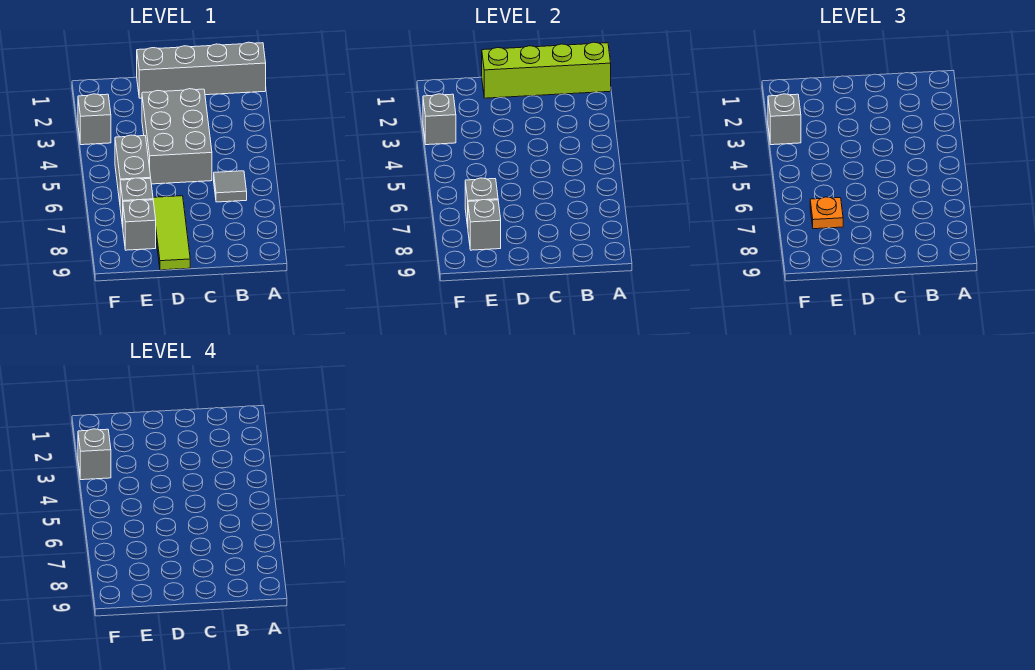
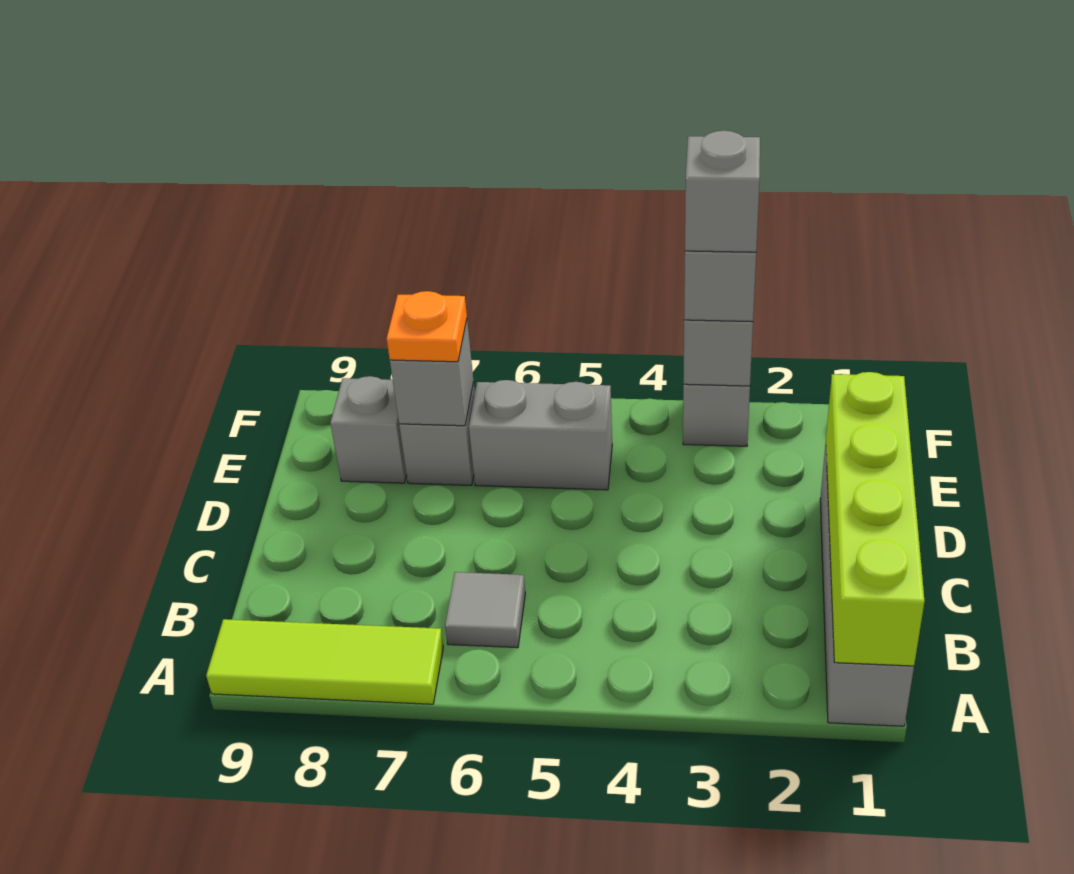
grey 2x3 brick [142,89,212,184] -> none
lime 1x3 tile [153,196,190,270] -> lime 1x3 tile moved to [206,619,443,704]
grey 1x1 brick [468,200,501,250] -> none

